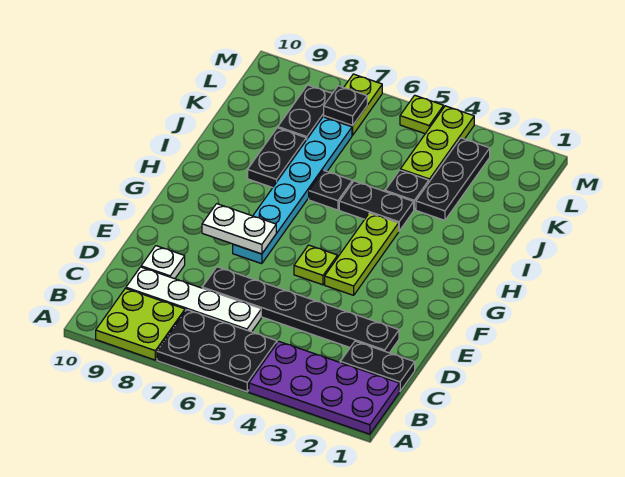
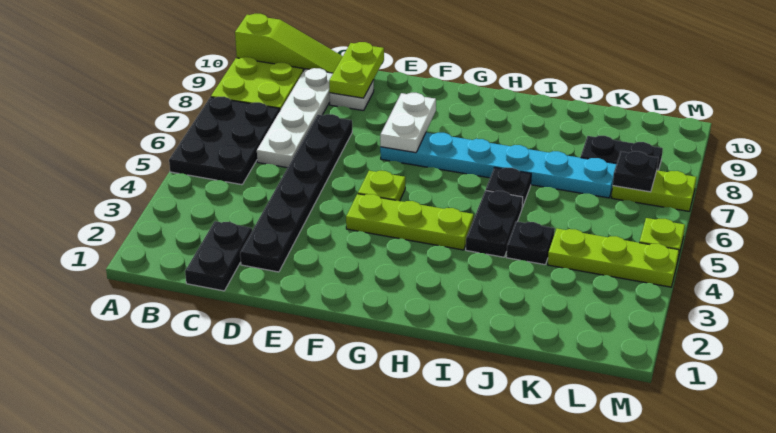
purple 2x4 plate [249,341,399,434] -> none
none -> lime 1x3 slope [235,14,343,73]
none -> lime 1x2 plate [329,42,384,98]
black 1x2 plate [248,128,306,188] -> none
black 1x3 plate [416,138,490,220] -> none

